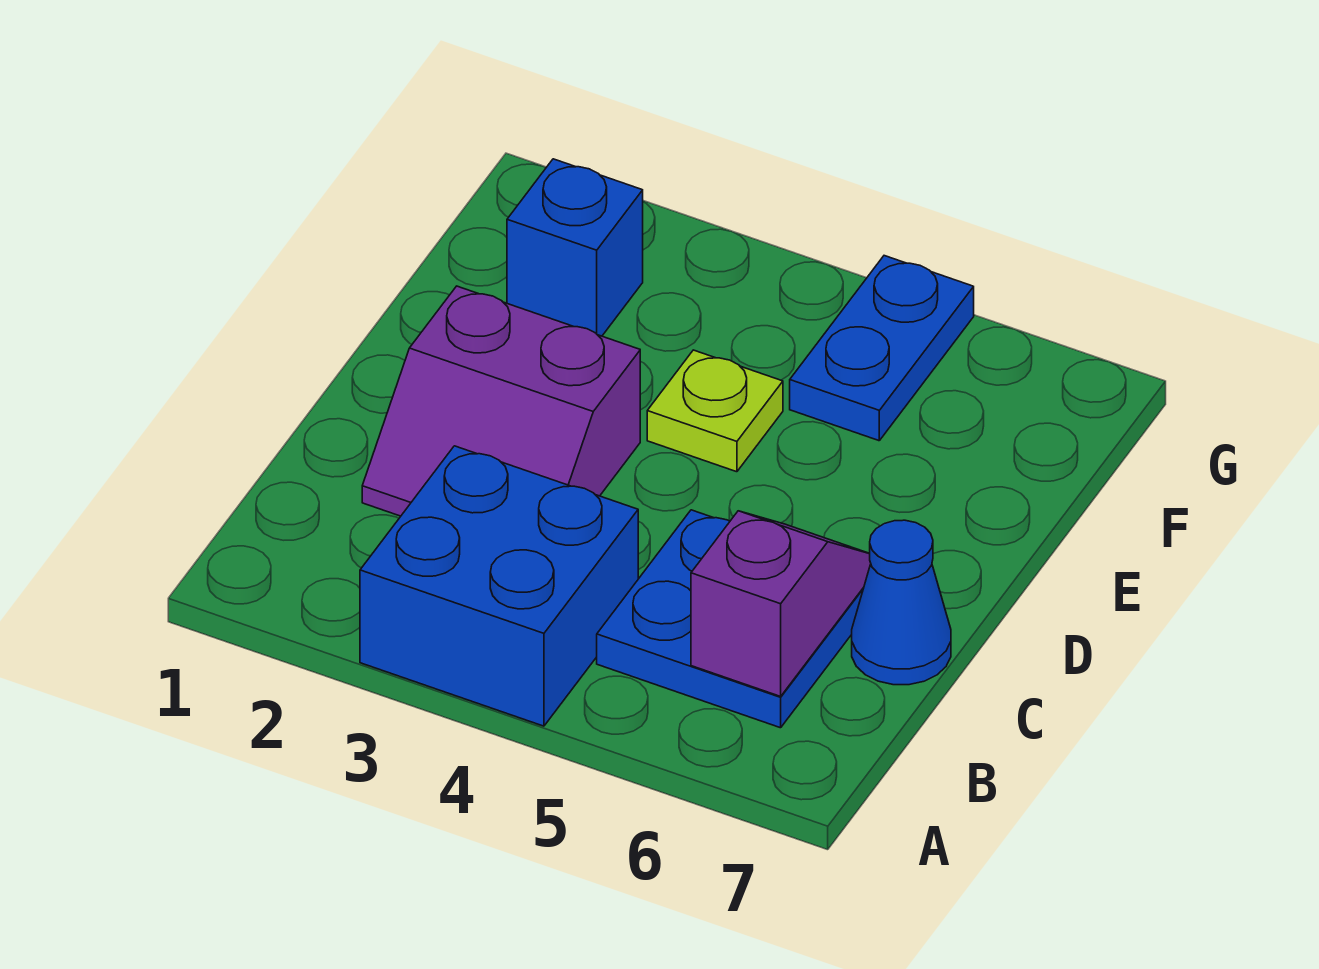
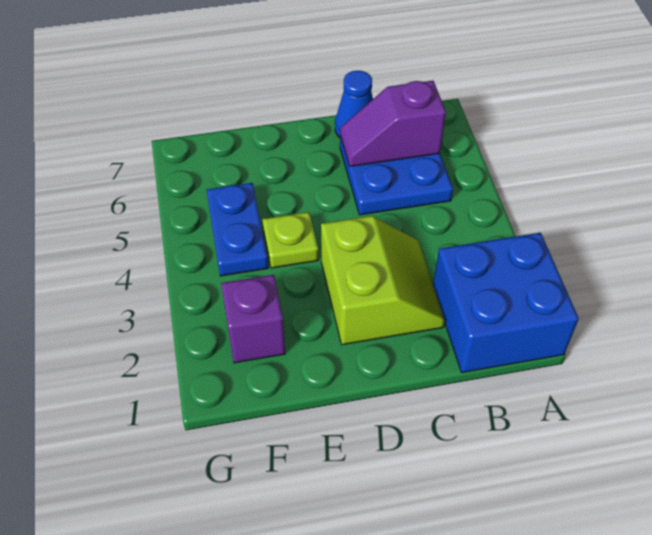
blue 2x2 brick [360,446,638,726] -> blue 2x2 brick moved to [433,233,579,373]
purple 2x2 slope [362,286,640,516] -> lime 2x2 slope [321,216,445,345]
blue 1x1 brick [507,159,643,336] -> purple 1x1 brick [221,275,285,363]
blue 1x2 plate [790,256,974,441] -> blue 1x2 plate turned to [207,183,268,276]

